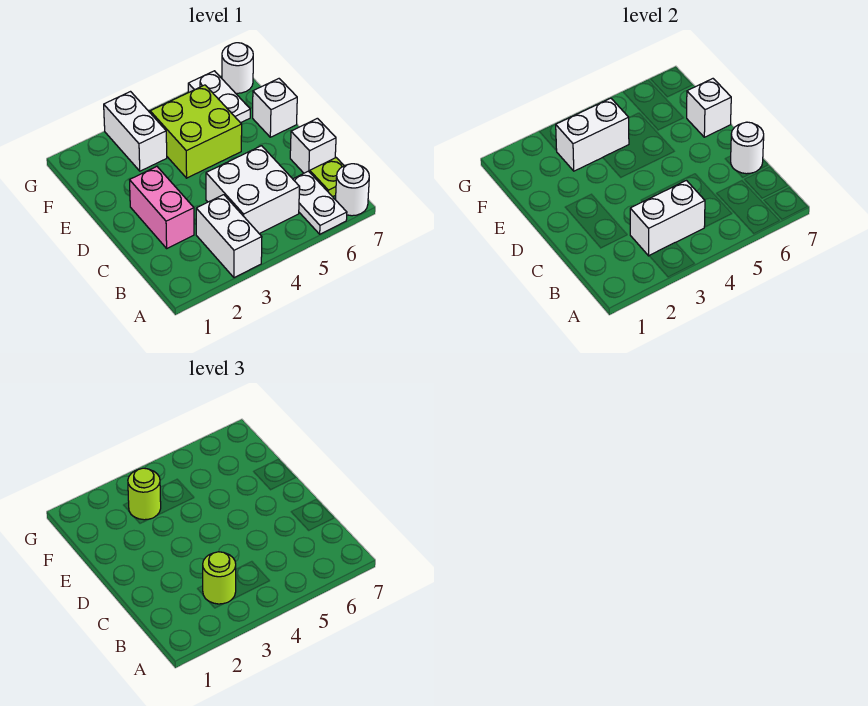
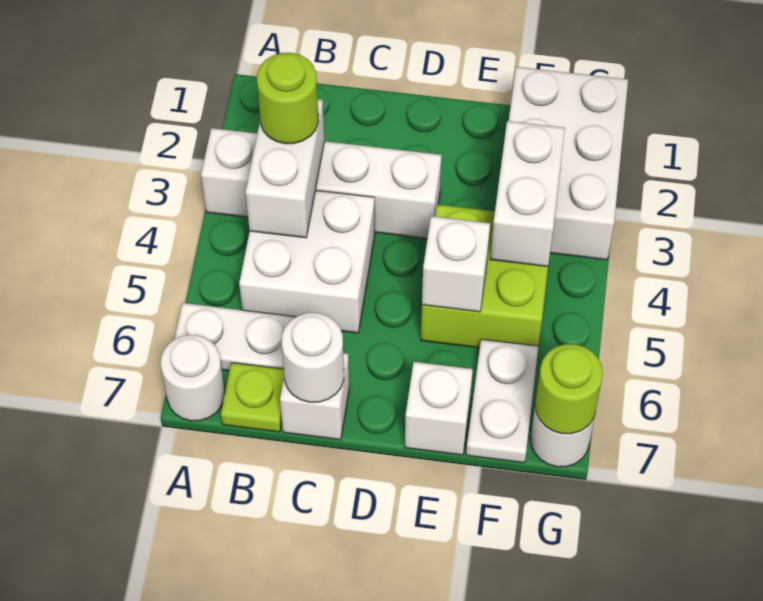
white 1x2 brick [196,195,262,278] -> white 1x4 brick [201,128,441,239]
pink 1x2 brick [130,167,194,248] -> none
white 1x1 brick [687,79,731,137] -> white 1x1 brick moved to [422,216,490,312]
white 1x2 brick [104,92,167,171] -> white 2x3 brick [509,67,628,260]
lime 1x1 round brick [128,468,161,520] -> lime 1x1 round brick moved to [535,344,603,434]
white 1x2 plate [188,71,250,123] -> white 1x2 plate turned to [466,339,538,463]

